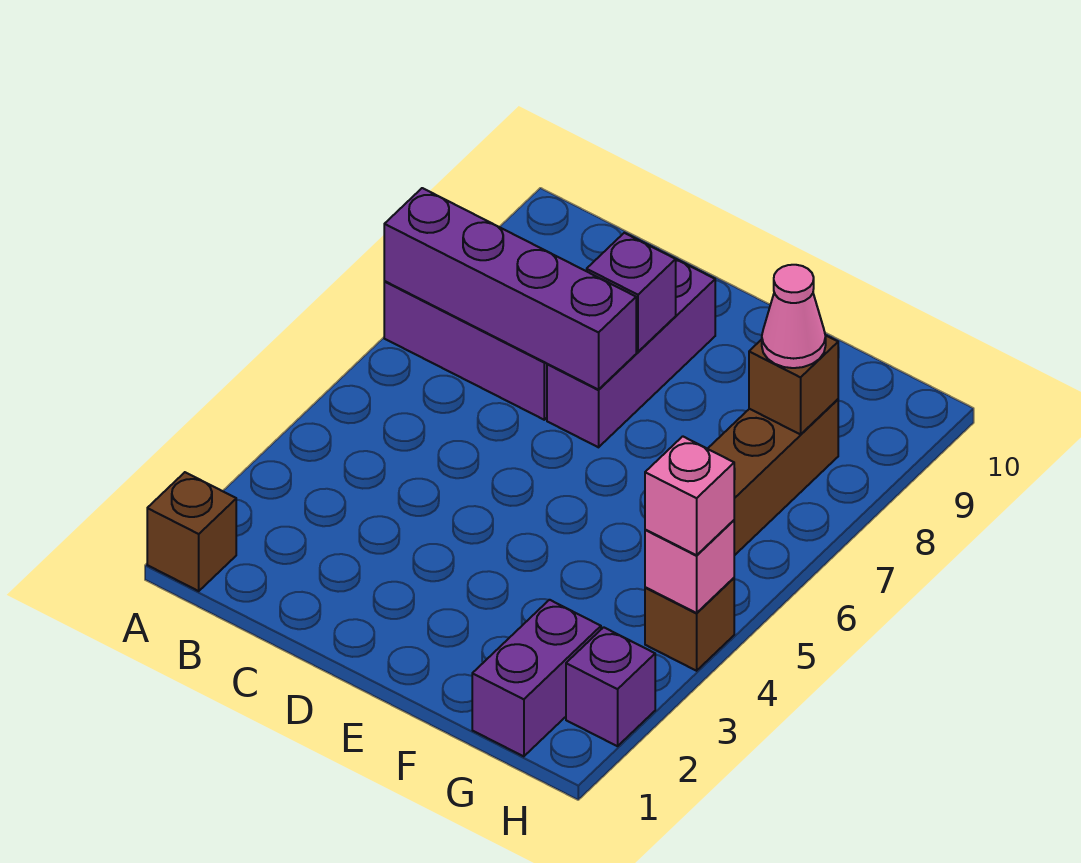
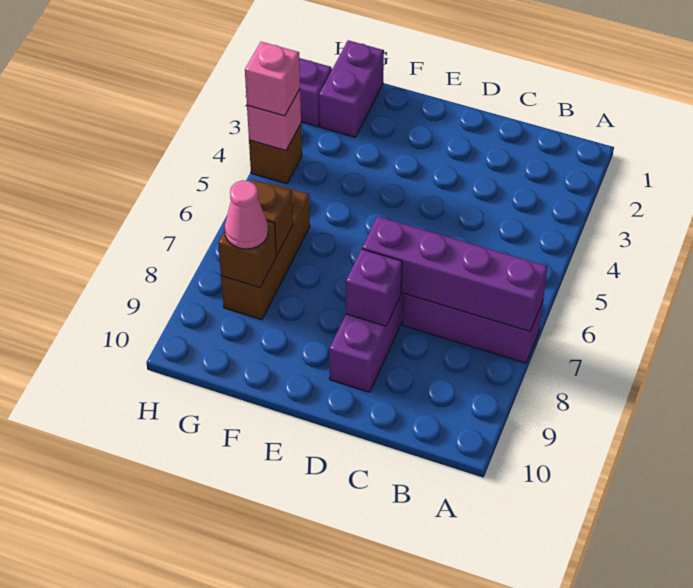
brown 1x1 brick [147,472,236,591] -> brown 1x1 brick moved to [251,180,293,255]

